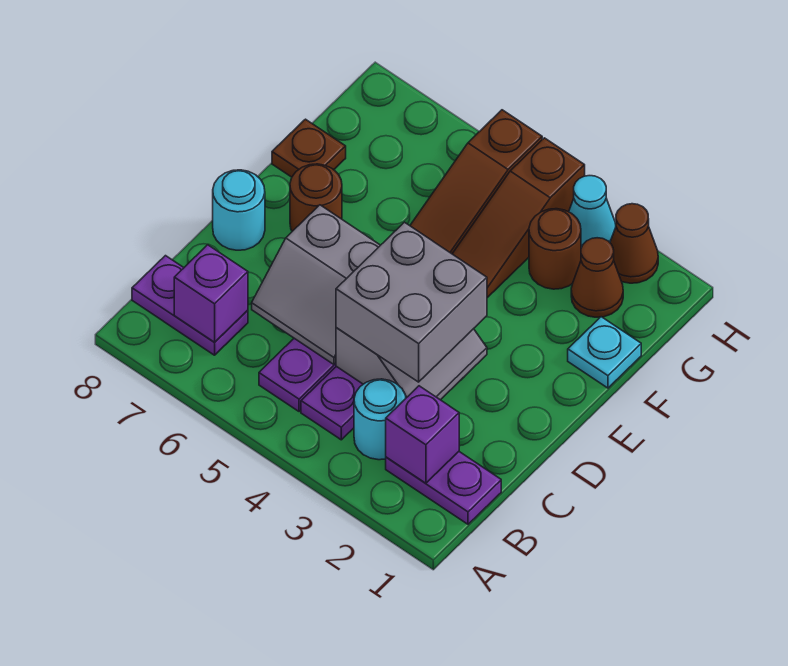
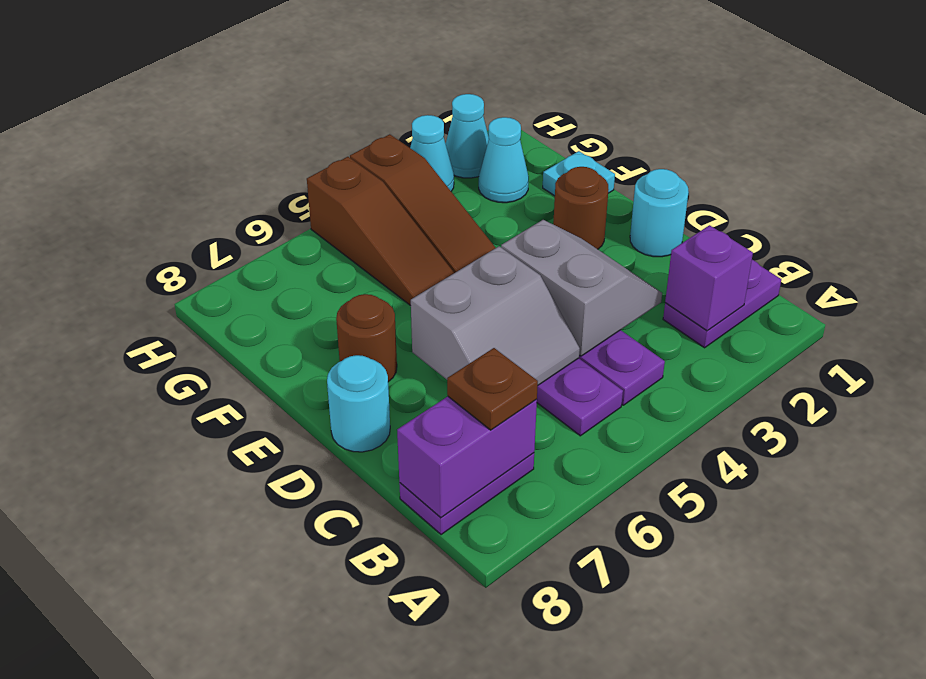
cyan 1x1 round brick [354,379,406,460] -> cyan 1x1 round brick moved to [630,169,688,257]
purple 1x1 brick [174,245,248,342] -> purple 1x2 brick [397,396,537,518]
grey 2x2 brick [336,222,487,382] -> none
brown 1x1 plate [272,119,346,177] -> brown 1x1 plate moved to [447,348,538,430]
brown 1x1 cone [571,238,623,317] -> cyan 1x1 cone [479,117,529,203]
brown 1x1 round brick [529,209,581,289] -> brown 1x1 round brick moved to [553,167,609,249]
brown 1x1 cone [610,204,658,283] -> cyan 1x1 cone [446,94,489,178]

